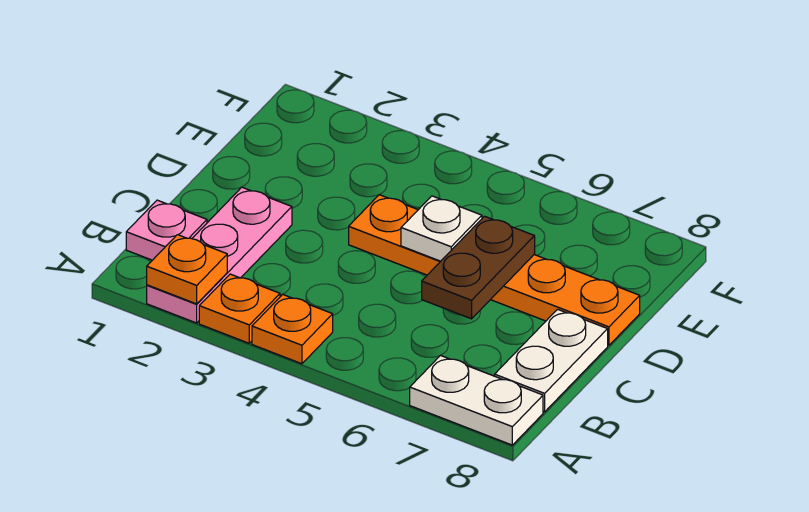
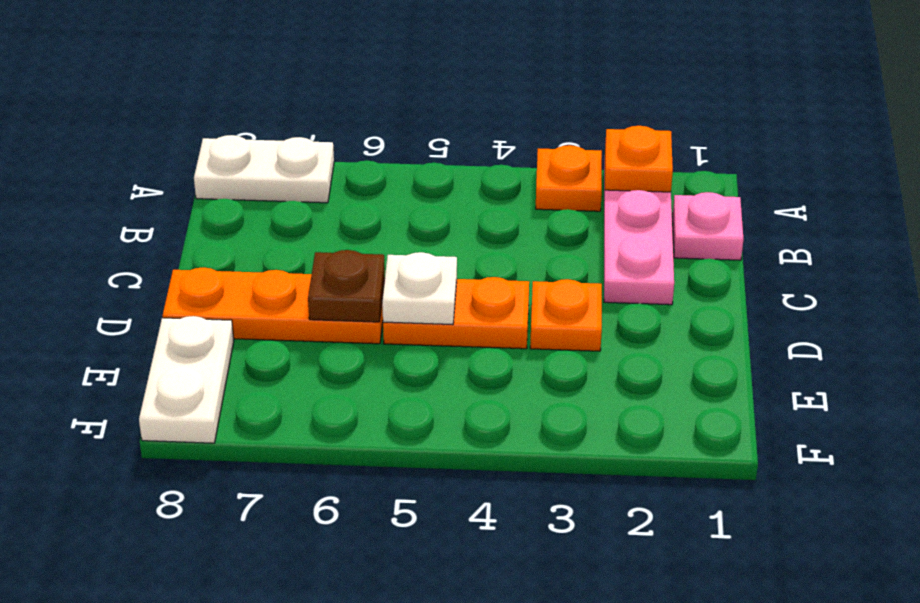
orange 1x1 plate [252,294,333,364] -> orange 1x1 plate moved to [530,279,602,351]
white 1x2 plate [495,309,608,412] -> white 1x2 plate moved to [139,316,234,443]
brown 1x2 plate [422,216,535,319] -> brown 1x1 plate [308,250,385,322]

